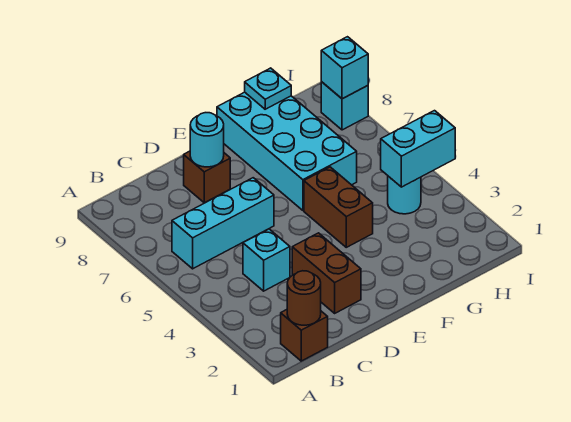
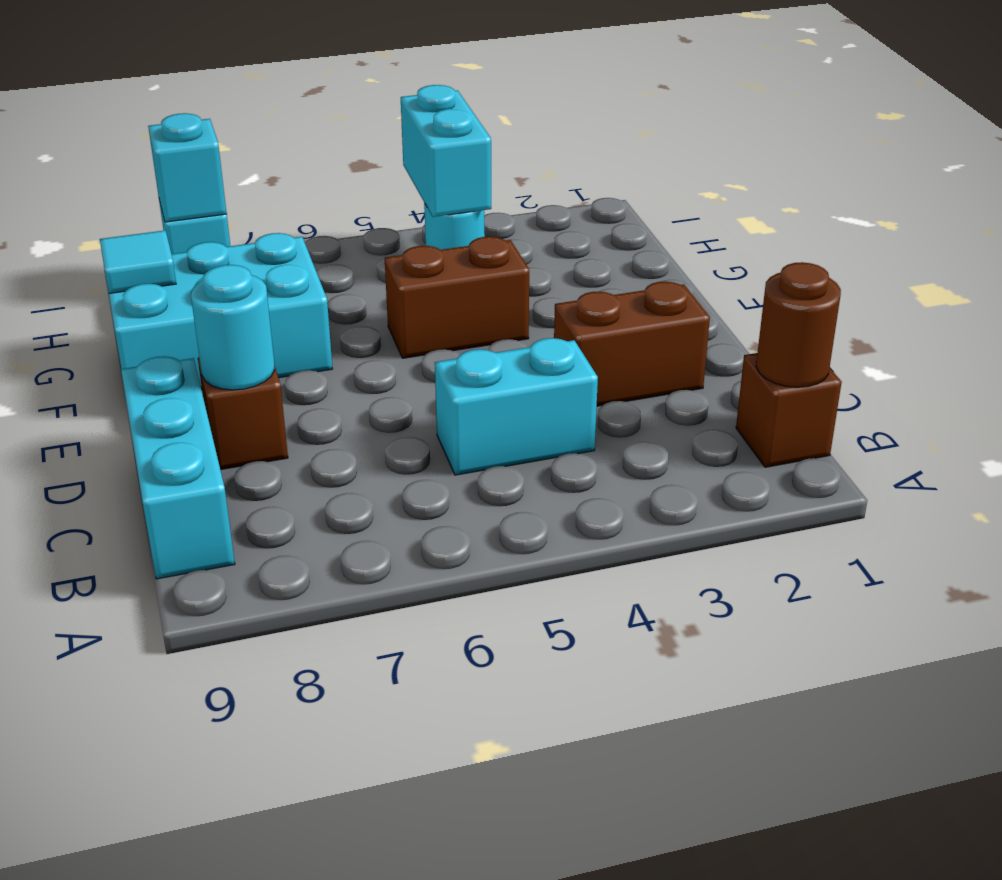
cyan 1x3 brick [172,178,274,269] -> cyan 1x3 brick moved to [121,356,235,579]
cyan 1x1 brick [243,229,290,291] -> cyan 1x2 brick [435,338,598,475]
cyan 2x4 brick [217,92,357,210] -> cyan 2x3 brick [109,233,332,390]
cyan 1x1 plate [245,68,291,109] -> cyan 1x1 tile [100,230,176,293]

